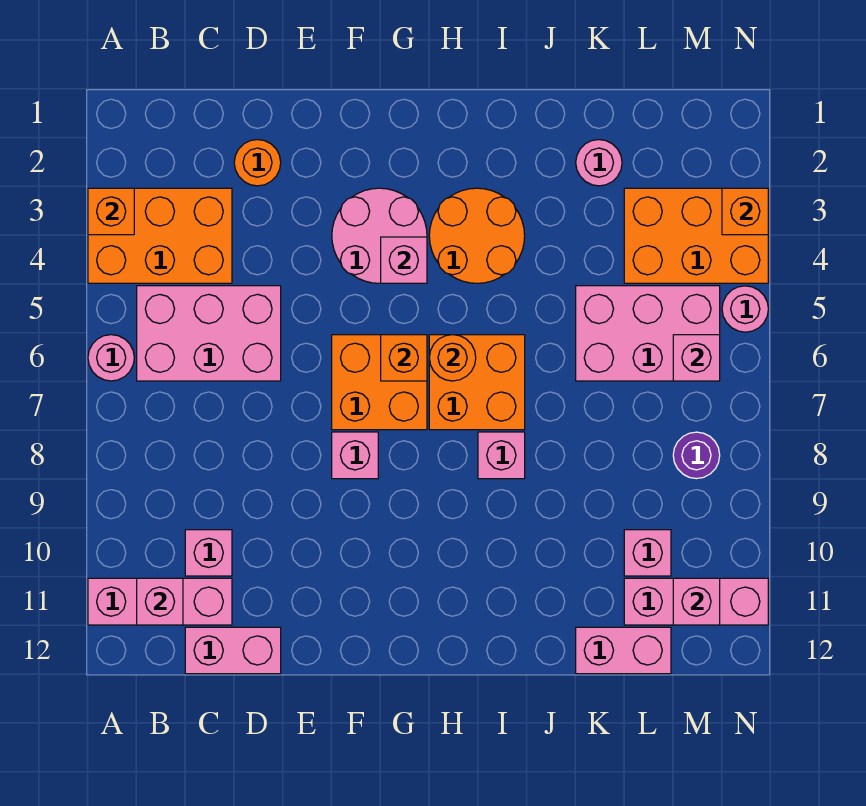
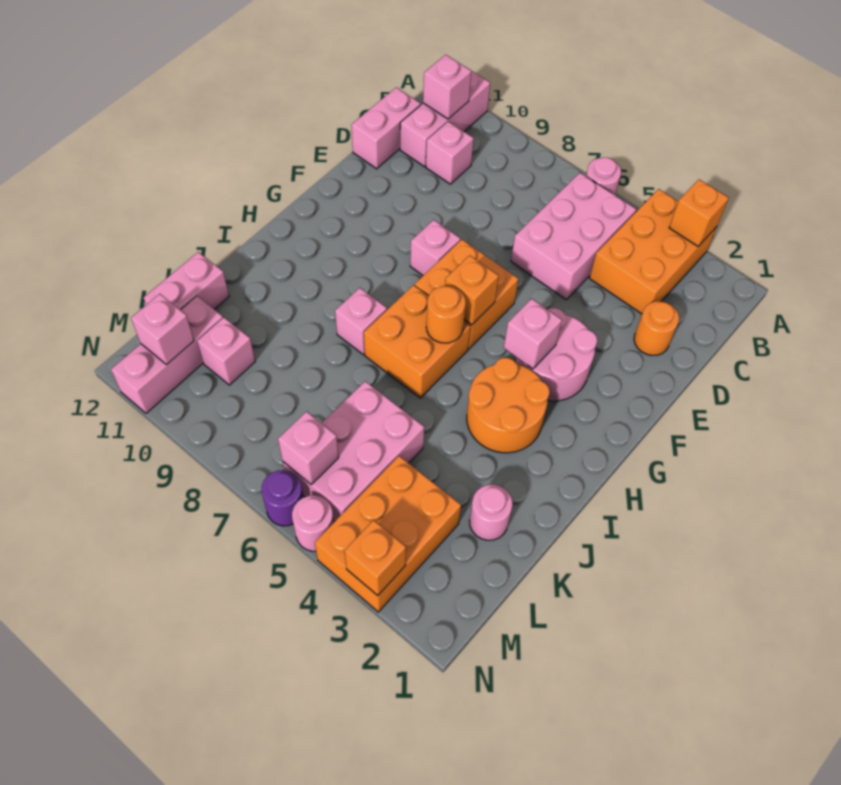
purple 1x1 round brick [673,432,720,479] -> purple 1x1 round brick moved to [262,470,304,526]

